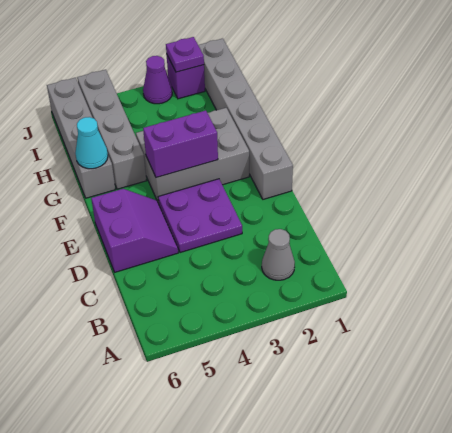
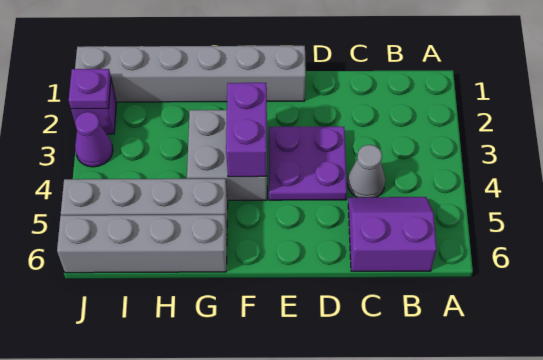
grey 1x1 cone [262,229,295,280] -> grey 1x1 cone moved to [348,145,385,197]
purple 2x2 slope [91,189,178,272] -> purple 2x2 slope moved to [348,197,436,271]
grey 2x3 brick [136,108,249,203] -> grey 2x2 brick [187,110,267,200]
cyan 1x1 cone [75,117,108,169] -> none

